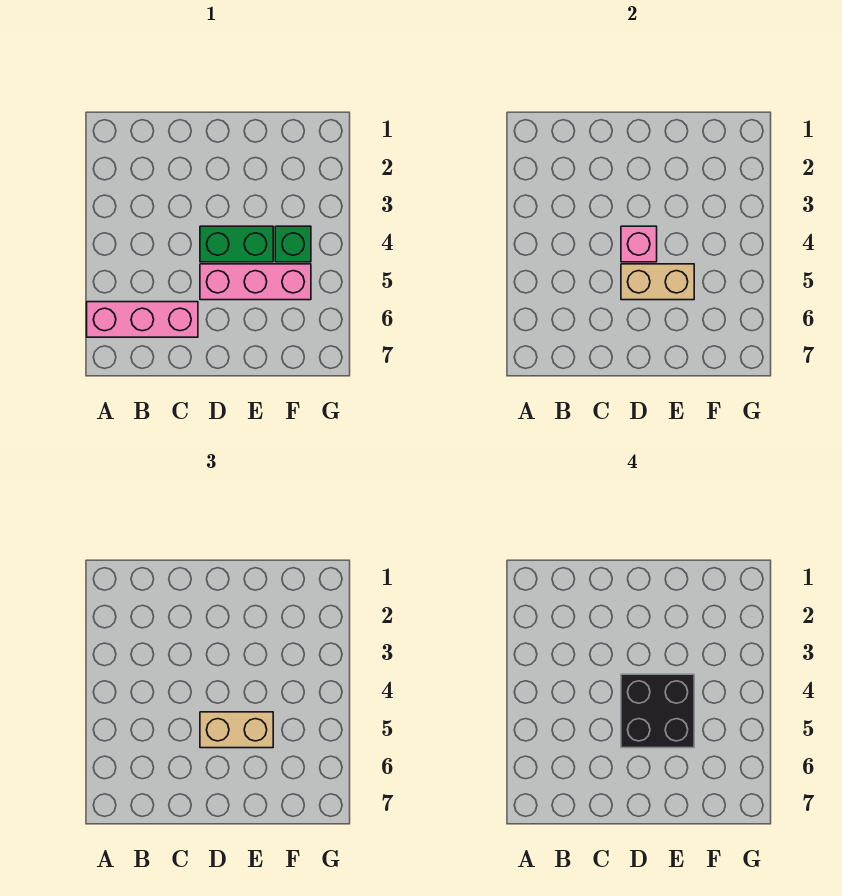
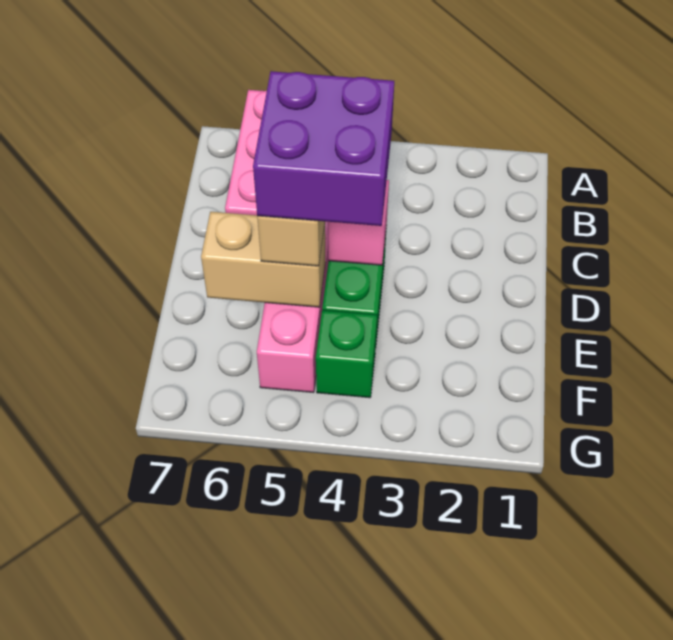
black 2x2 brick [621,674,694,748] -> purple 2x2 brick [253,71,394,226]
tan 1x2 brick [621,264,694,300] -> tan 1x2 brick turned to [201,212,326,307]

